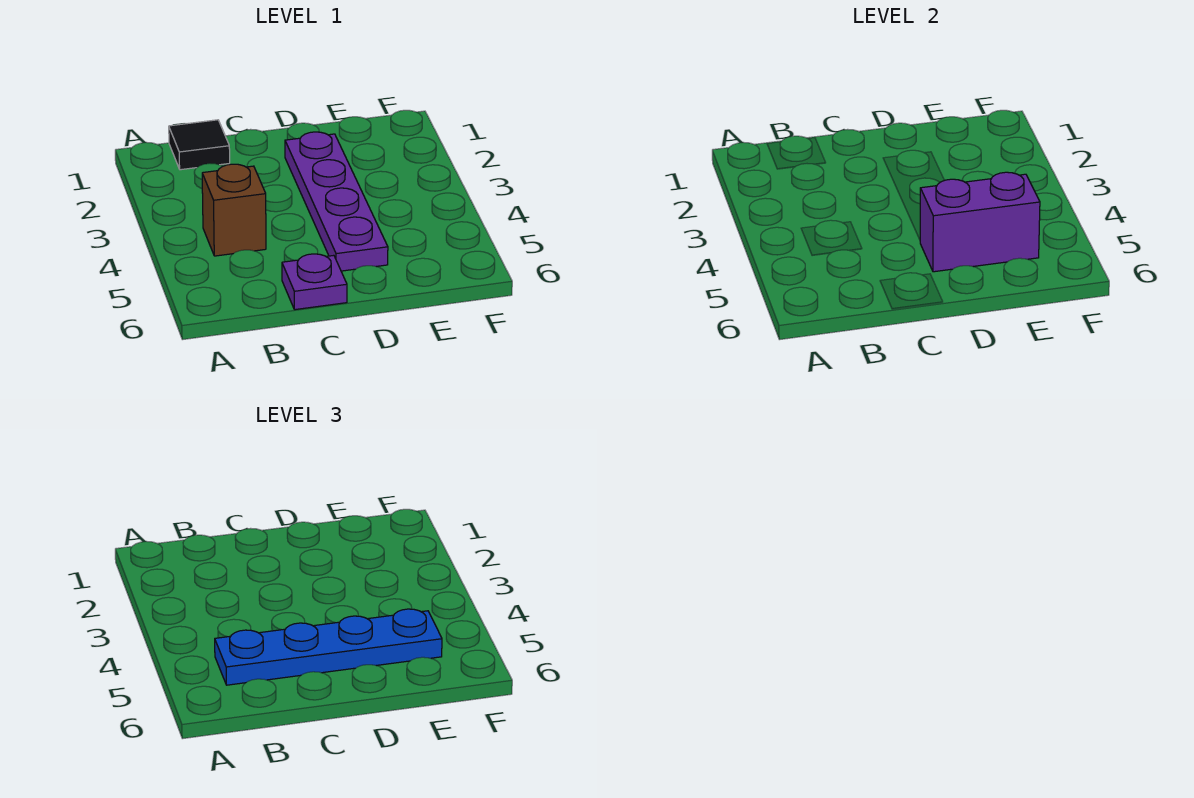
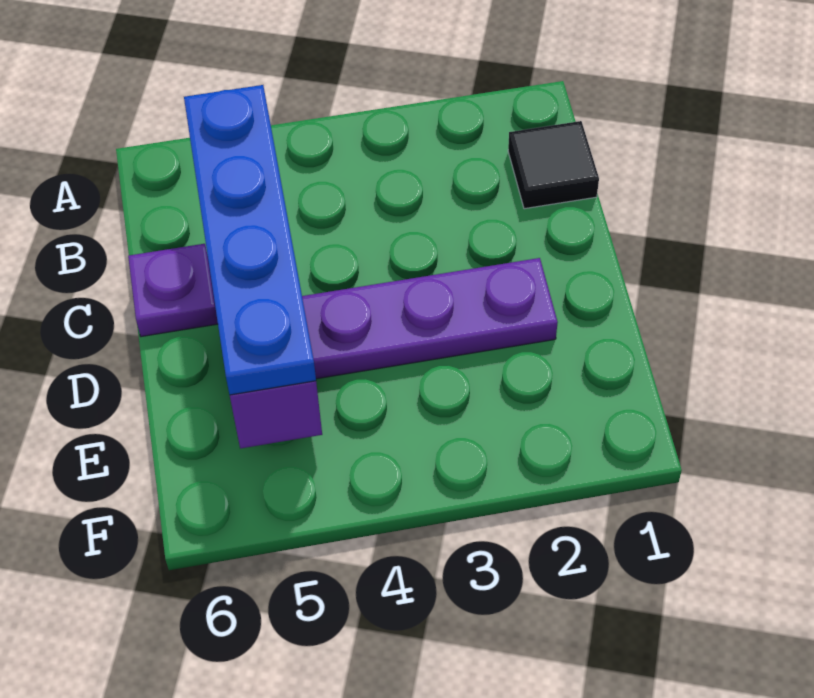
brown 1x1 brick [202,164,266,256] -> none

